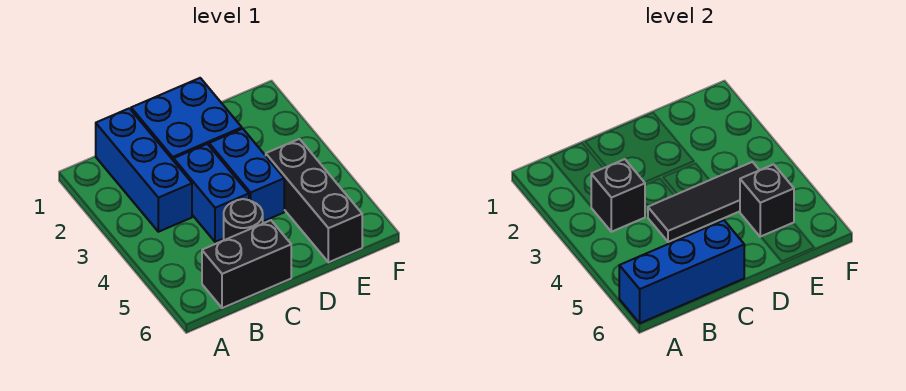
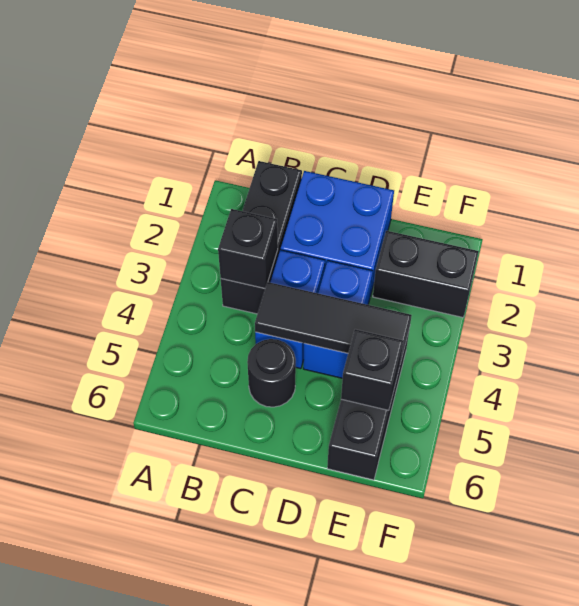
blue 1x3 brick [619,220,744,323] -> none
blue 1x3 brick [96,108,192,232] -> black 1x3 brick [221,161,302,314]
black 1x2 brick [202,220,291,308] -> black 1x2 brick moved to [373,231,479,317]

